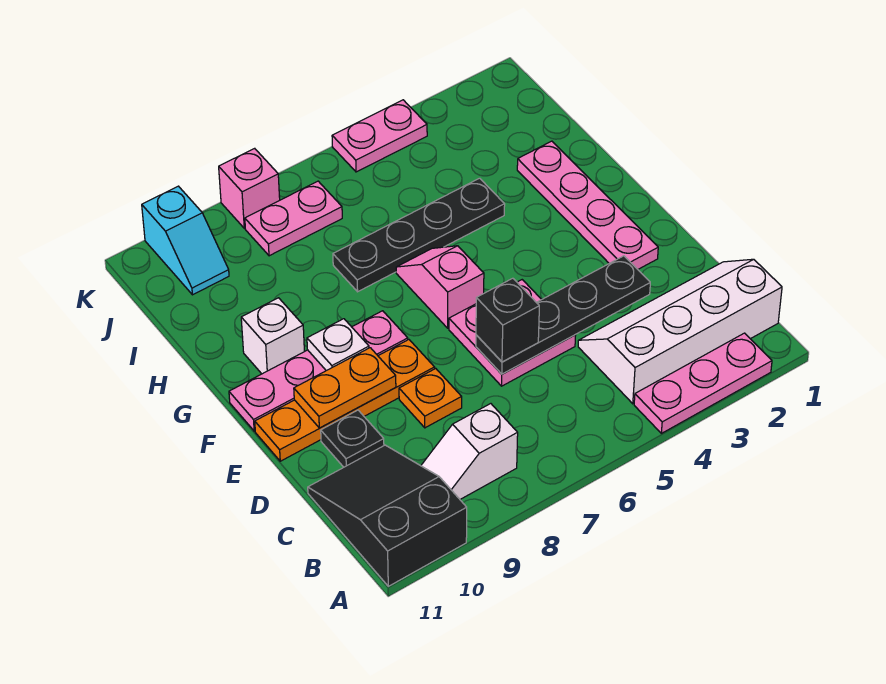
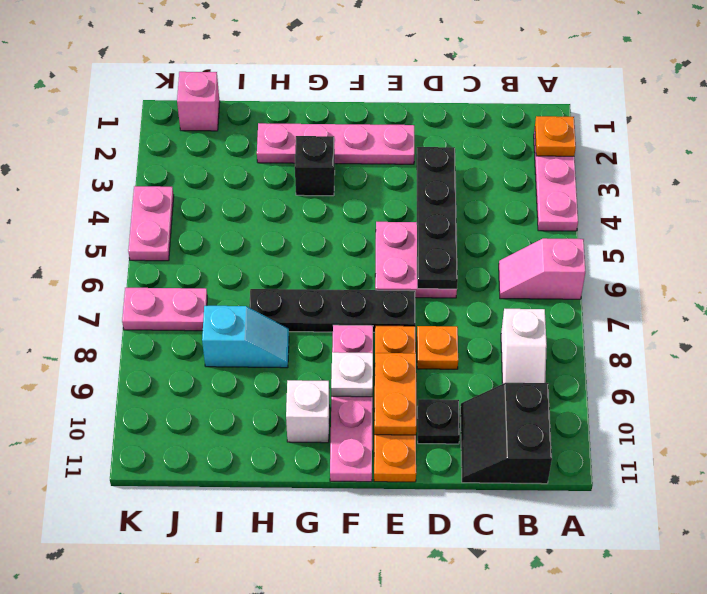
none -> orange 1x1 plate [535,116,576,156]
black 2x3 slope [308,445,467,586] -> black 2x2 slope [460,383,552,484]
white 2x4 slope [578,259,782,404] -> none
black 1x1 brick [476,278,539,362] -> black 1x1 brick moved to [295,136,335,196]
pink 1x2 slope [396,246,484,328] -> pink 1x2 slope moved to [499,238,585,299]
black 1x4 plate [333,178,505,292] -> black 1x4 plate turned to [249,289,415,332]
pink 1x2 plate [245,181,342,256] -> pink 1x2 plate turned to [122,288,207,331]
cyan 1x2 slope [142,186,229,295] -> cyan 1x2 slope moved to [202,306,289,368]
pink 1x1 brick [219,148,280,228] -> pink 1x1 brick moved to [177,72,220,131]

